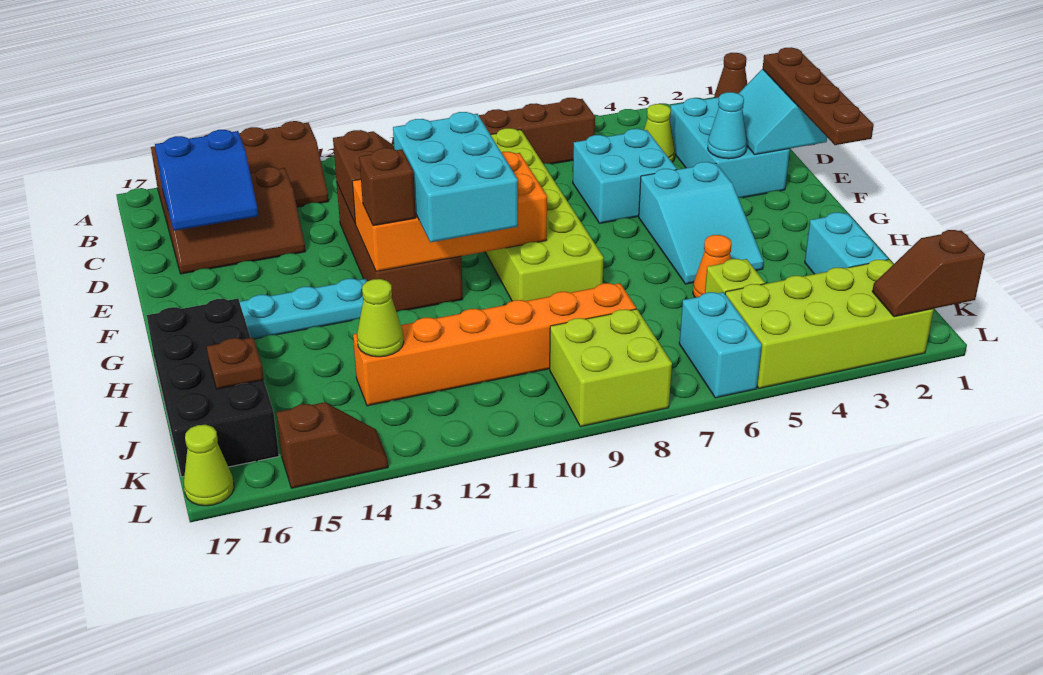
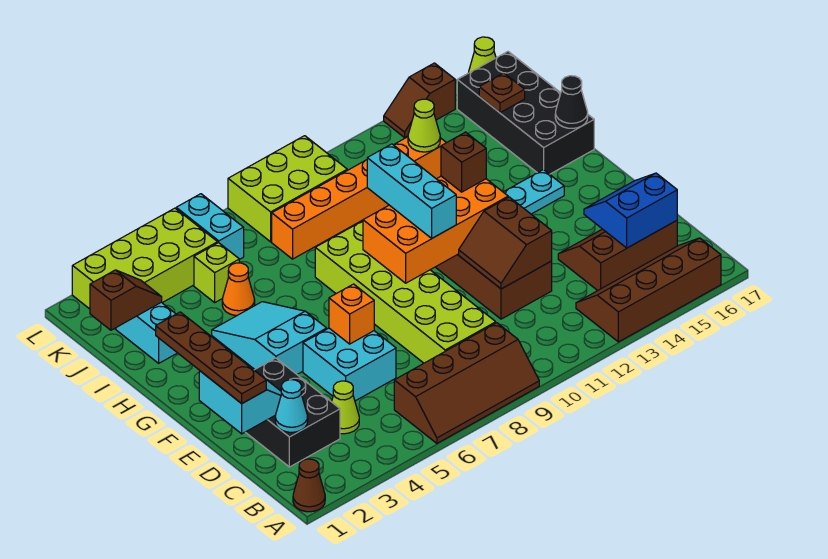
cyan 2x3 brick [670,97,790,198] -> black 2x3 brick [246,358,340,467]
cyan 1x1 cone [708,92,747,159] -> cyan 1x1 cone moved to [275,380,308,432]
none -> orange 1x1 brick [329,284,374,344]
cyan 2x3 brick [393,112,518,242] -> cyan 1x3 brick [367,144,456,238]
none -> black 1x1 cone [555,76,588,128]
lime 2x2 brick [550,309,672,427] -> lime 2x3 brick [228,136,347,242]
brown 1x2 slope [872,230,985,317] -> brown 1x2 slope moved to [90,270,162,330]

